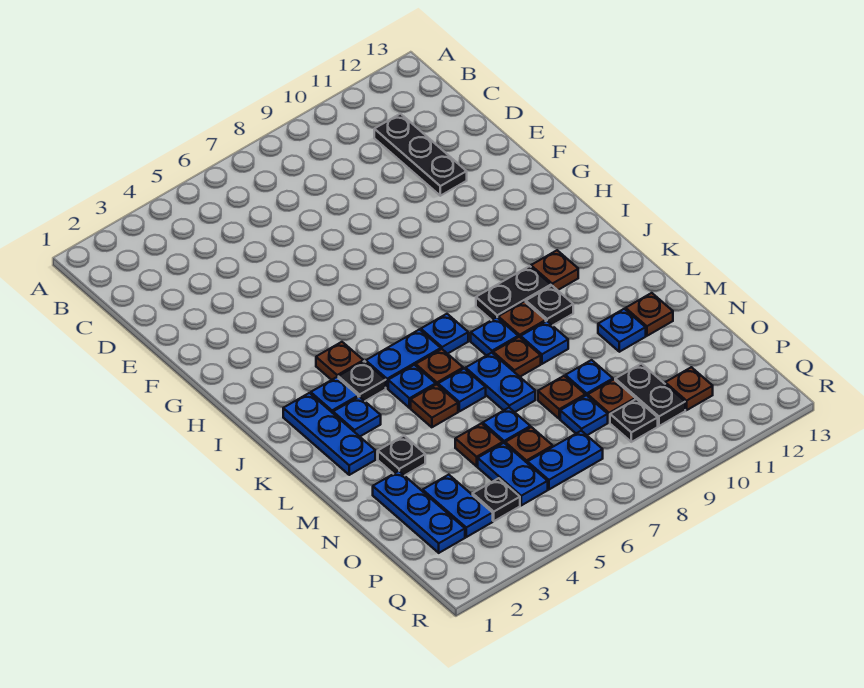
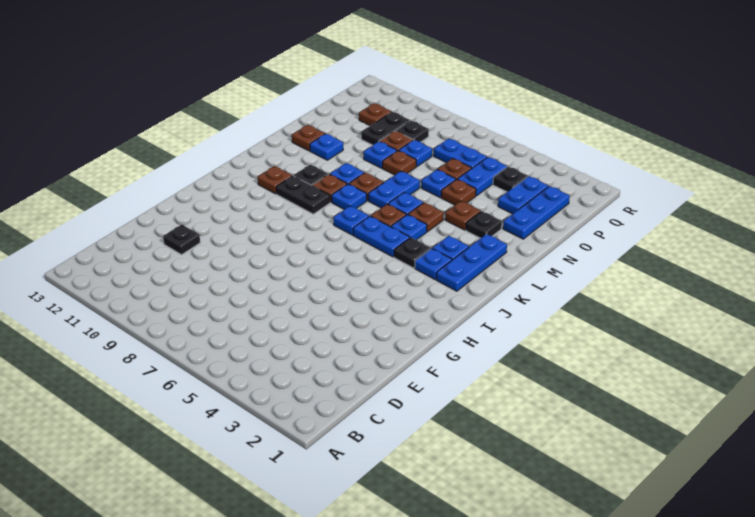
black 1x3 plate [374,114,467,196] -> black 1x1 plate [163,225,200,255]
brown 1x1 plate [316,342,363,380] -> brown 1x1 plate moved to [445,201,481,230]

